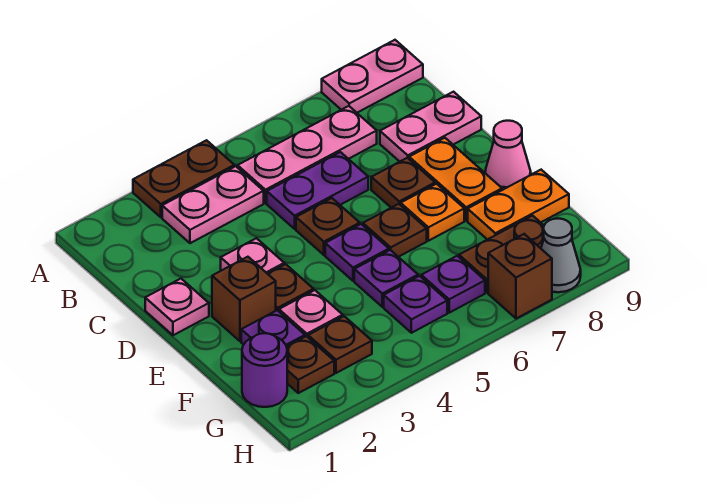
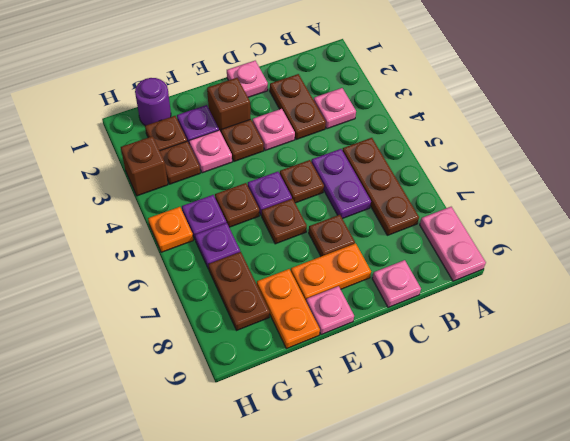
brown 1x2 plate [133,140,234,217] -> brown 1x2 plate moved to [270,74,326,140]
pink 1x2 plate [162,166,264,243] -> pink 1x1 plate [314,88,356,129]
pink 1x3 plate [238,106,377,203] -> brown 1x3 plate [342,138,419,235]
pink 1x2 plate [380,92,481,162] -> pink 1x1 plate [372,260,421,308]
orange 1x1 plate [401,184,464,241] -> orange 1x1 plate moved to [148,207,193,252]
pink 1x1 cone [485,121,531,190] -> pink 1x1 plate [306,286,354,335]
purple 1x1 plate [354,250,418,307] -> brown 1x1 plate [215,183,259,227]
brown 1x1 brick [488,234,552,319] -> brown 1x1 brick moved to [121,136,168,196]
grey 1x1 cone [541,218,581,292] -> none

